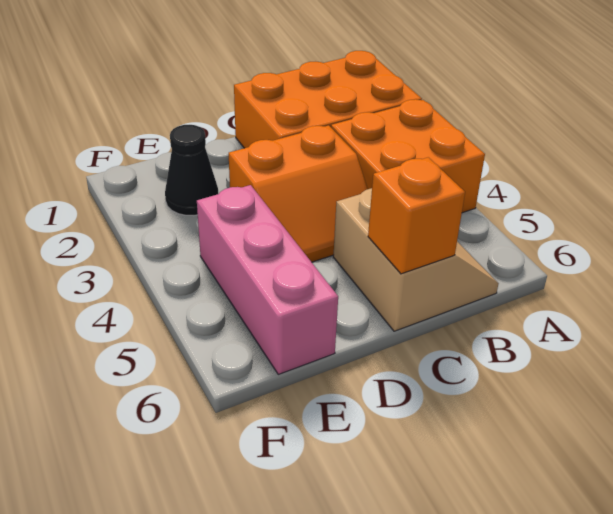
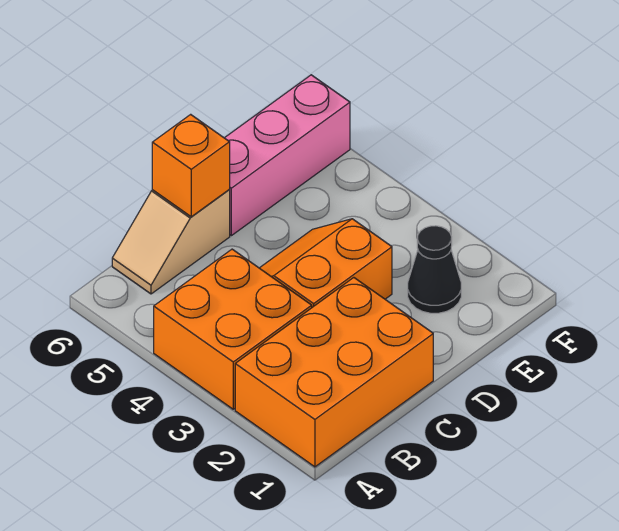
tan 2x2 slope [333,188,499,331] -> tan 1x2 slope [112,190,230,294]
pink 1x3 brick [197,185,338,374] -> pink 1x3 brick turned to [225,75,350,236]

